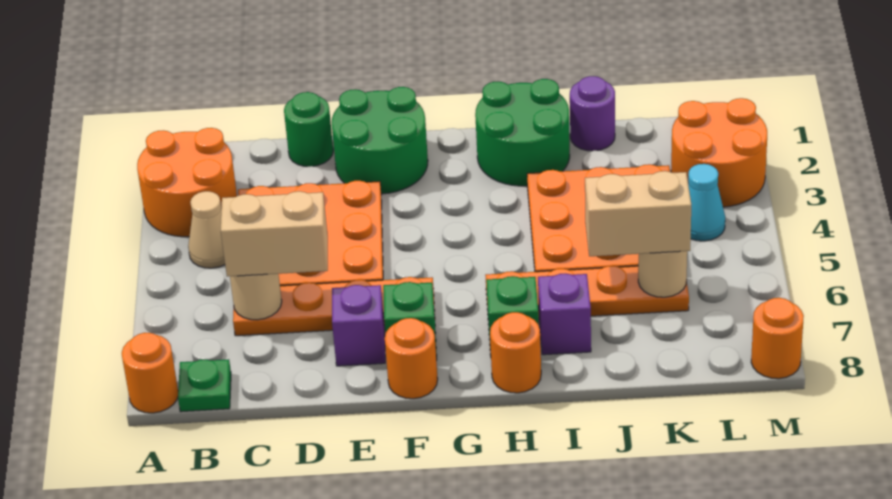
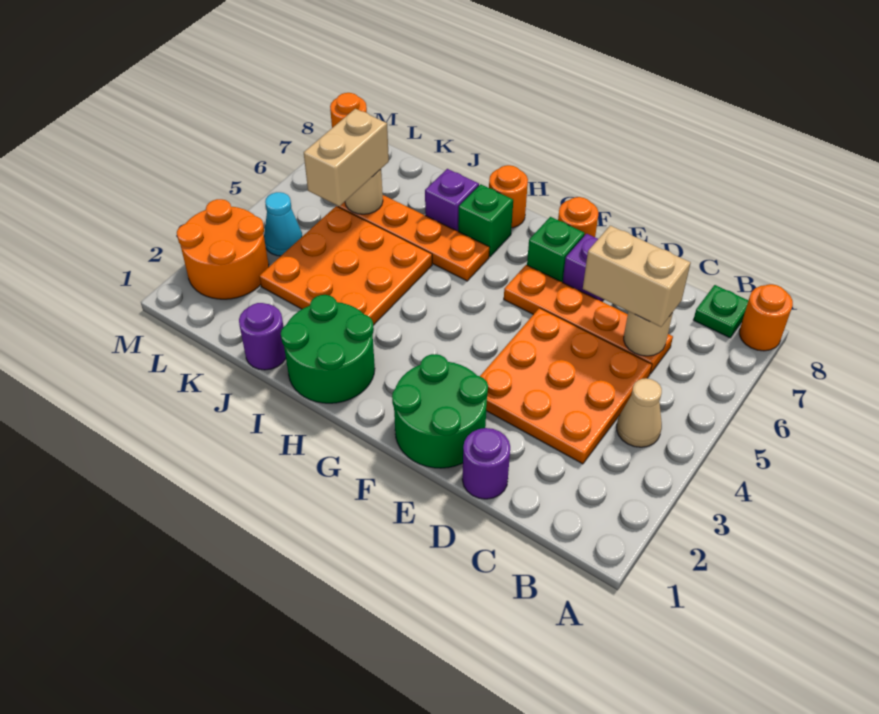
orange 2x2 round brick [137,128,237,237] -> none
green 1x1 round brick [284,92,333,167] -> purple 1x1 round brick [462,428,510,499]
tan 1x2 brick [585,171,691,256] -> tan 1x2 brick turned to [304,109,389,206]

